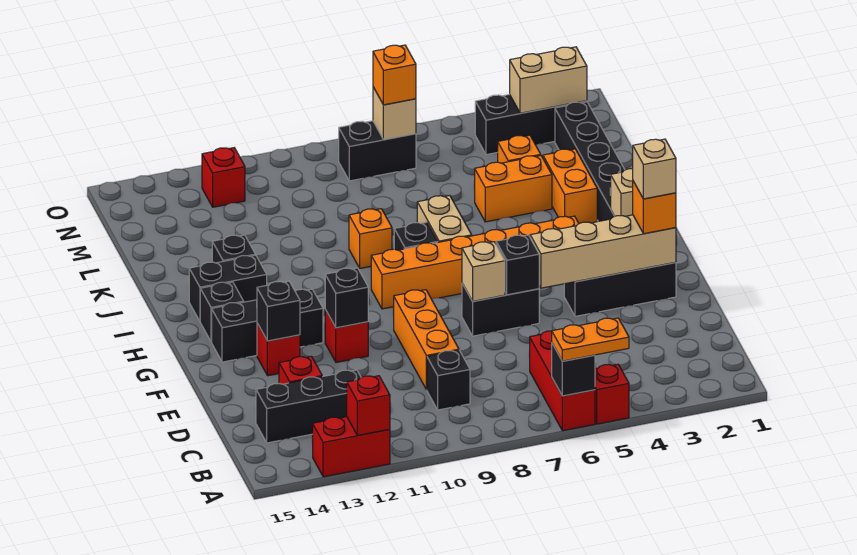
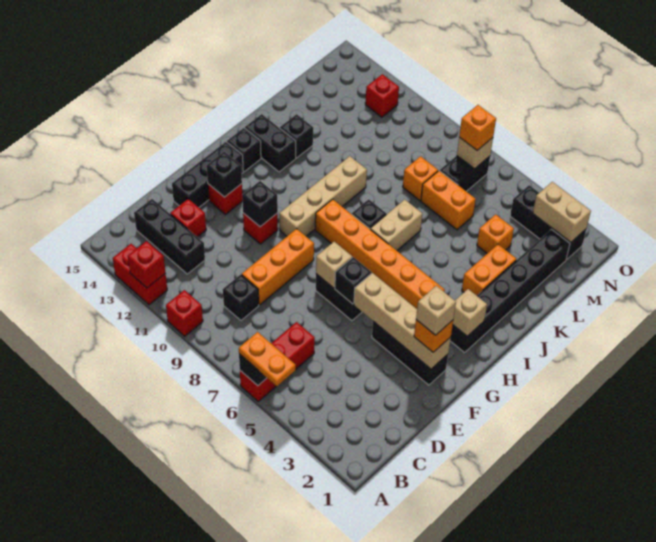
red 1x1 brick [595,364,629,424] -> red 1x1 brick moved to [166,290,203,336]
none -> tan 1x4 brick [279,156,367,236]
black 1x3 brick [212,289,323,362] -> black 1x3 brick turned to [172,142,243,207]
orange 1x1 brick [349,209,392,268] -> orange 1x1 brick moved to [403,156,438,201]
orange 1x2 brick [475,156,552,222] -> orange 1x2 brick moved to [421,171,476,230]
black 1x2 brick [339,121,416,181] -> black 1x2 brick turned to [440,156,490,191]

